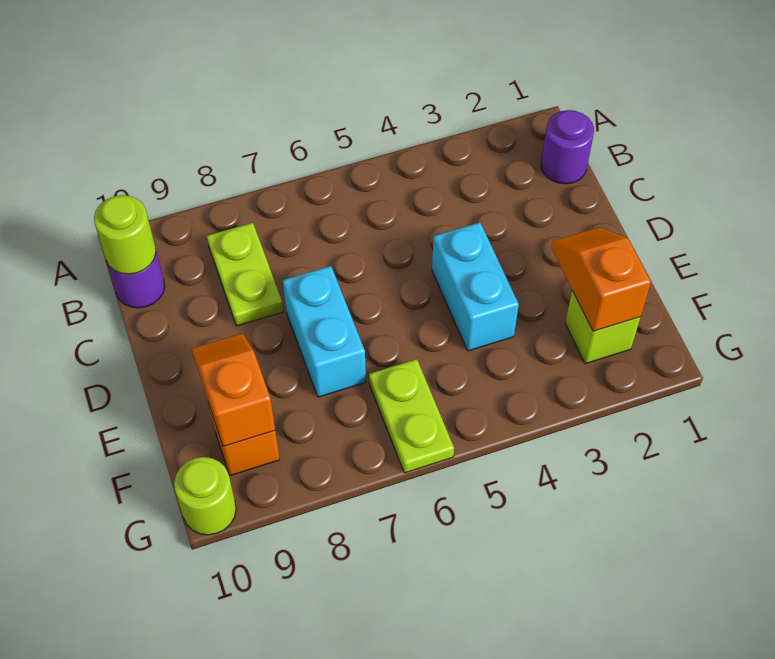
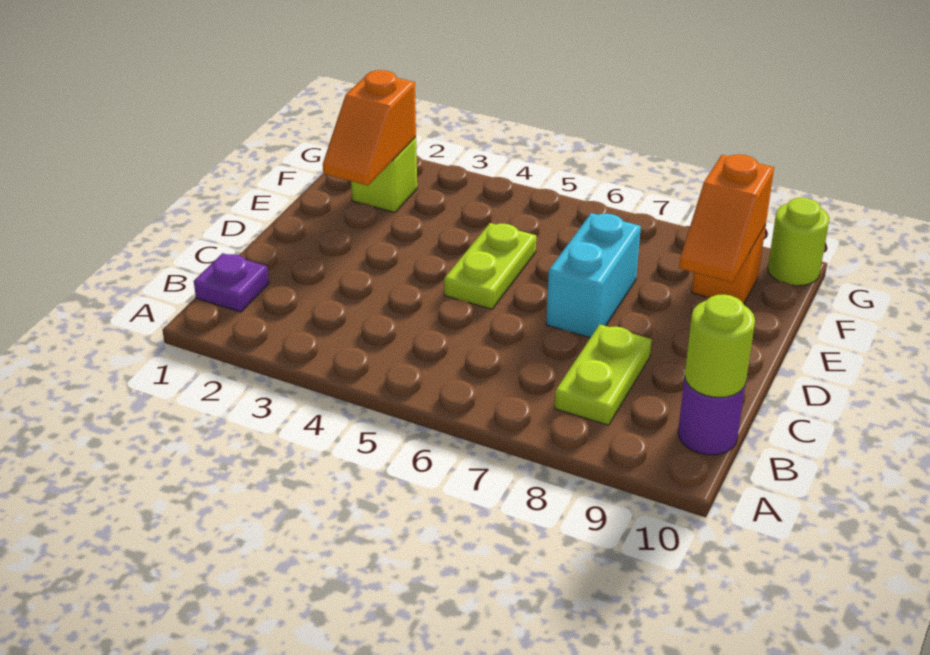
purple 1x1 round brick [541,110,594,184] -> purple 1x1 plate [194,253,269,312]
cyan 1x2 brick [432,222,519,351] -> none
lime 1x2 plate [369,359,454,473] -> lime 1x2 plate moved to [444,223,536,309]

